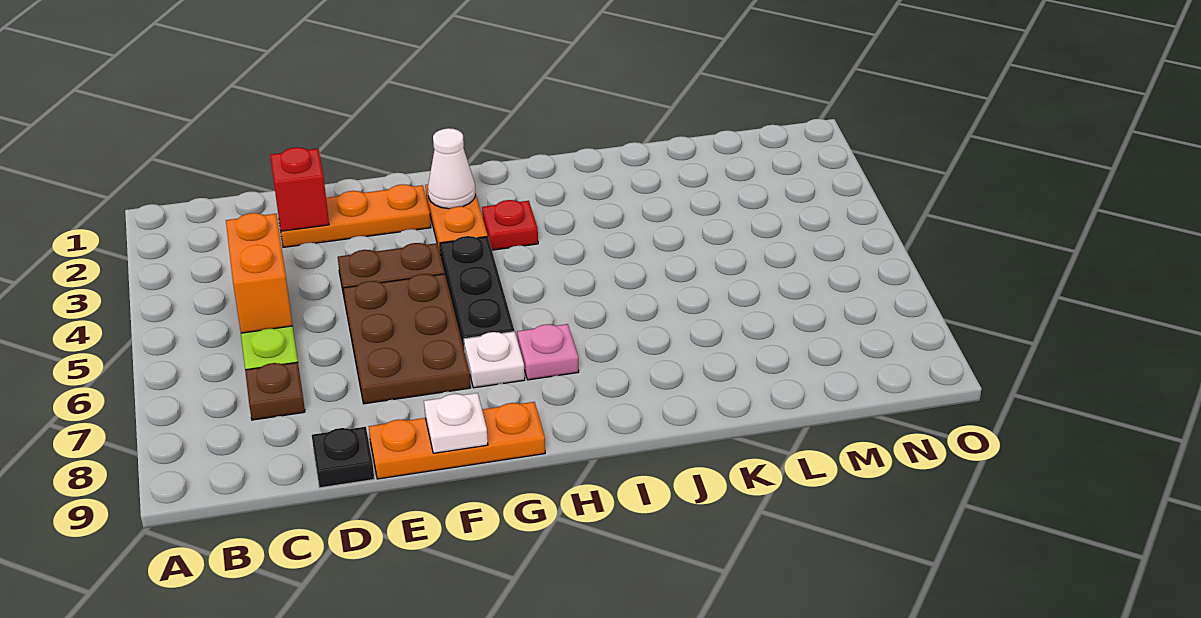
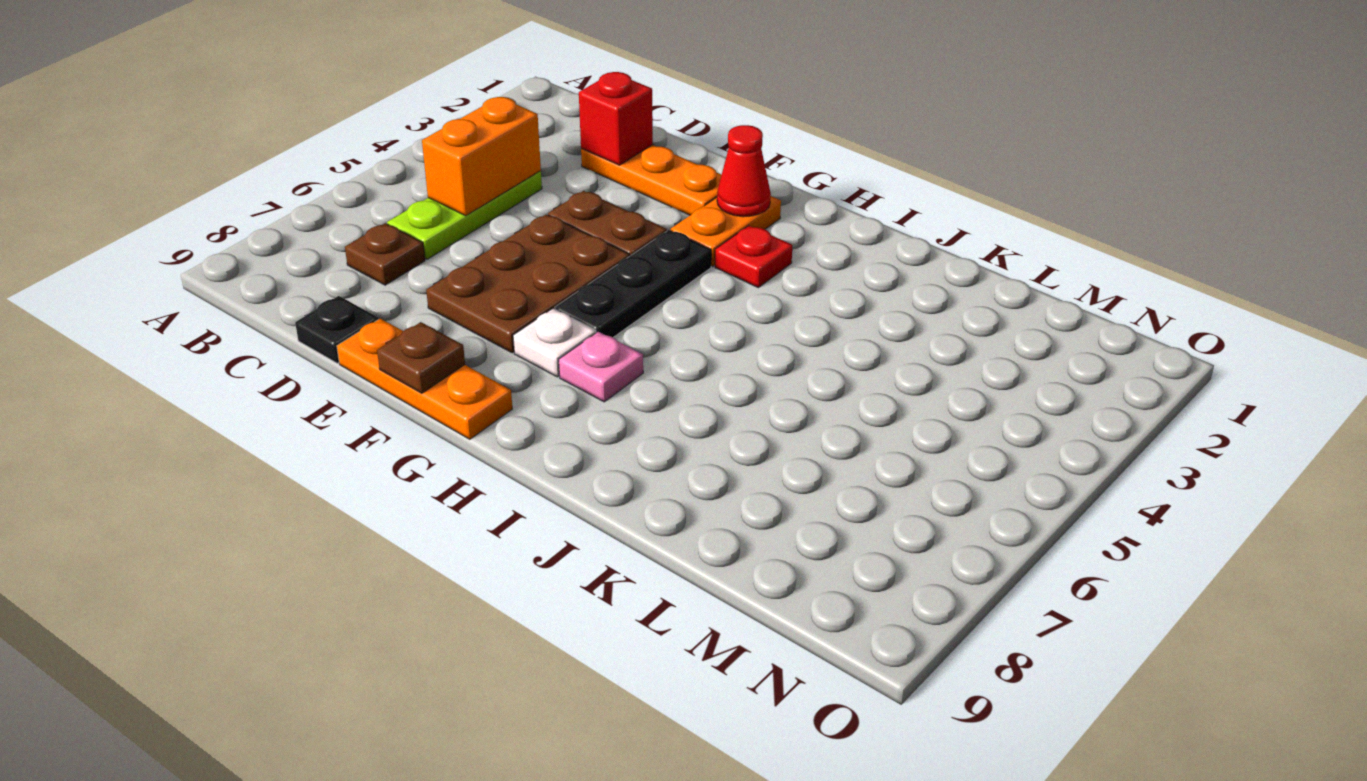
white 1x1 plate [424,393,488,453] -> brown 1x1 plate [377,322,465,393]
white 1x1 cone [428,128,475,209] -> red 1x1 cone [717,125,771,217]

